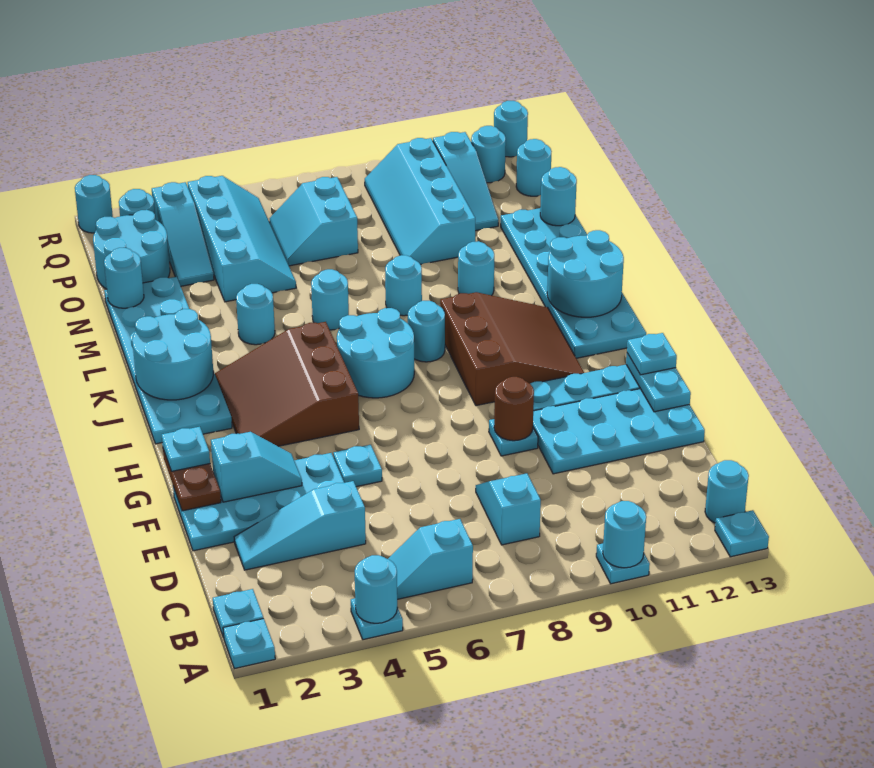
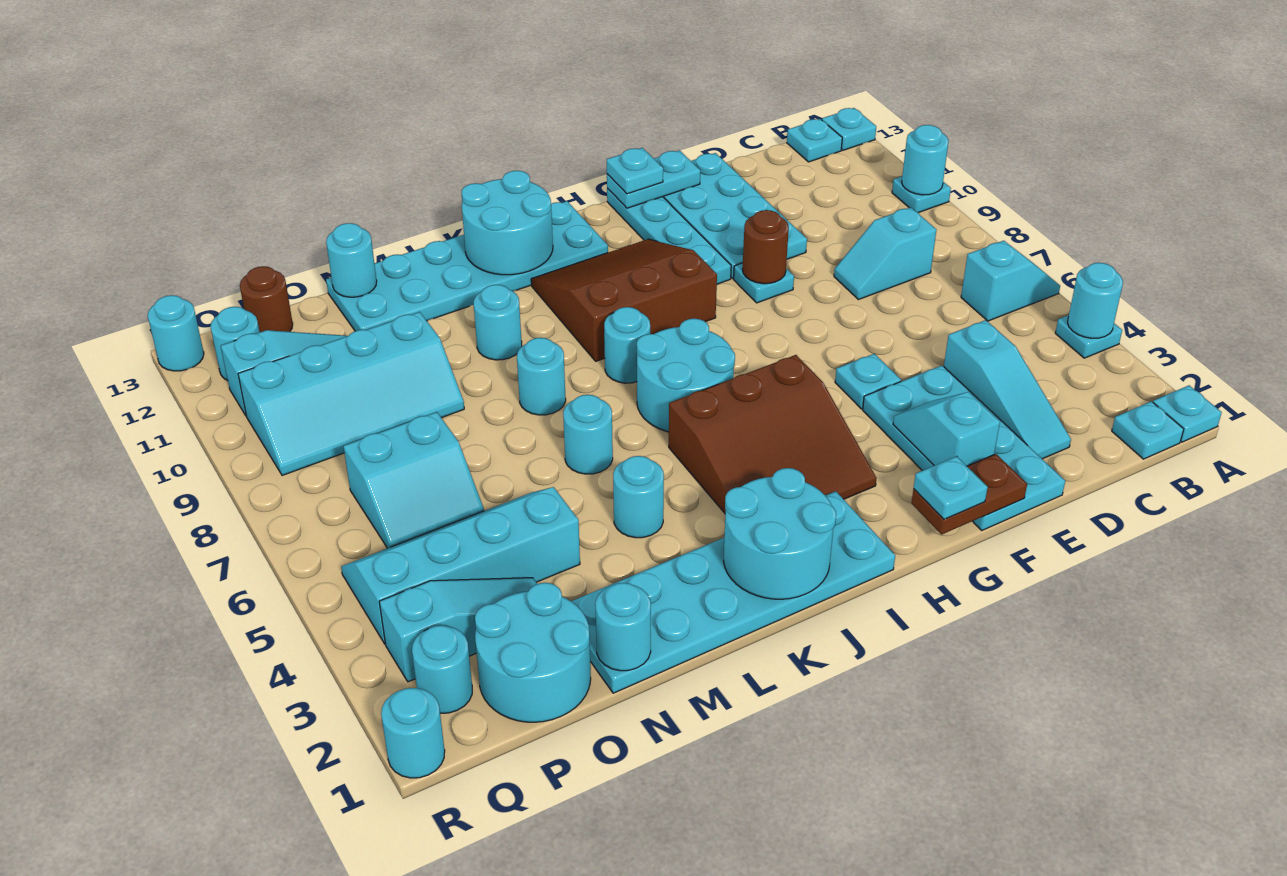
cyan 1x2 slope [388,519,473,599] -> cyan 1x2 slope turned to [961,241,1060,321]
cyan 1x1 round brick [705,460,749,523] -> cyan 1x1 plate [787,119,842,162]
cyan 1x1 round brick [516,139,552,196] -> brown 1x1 round brick [240,266,293,332]

